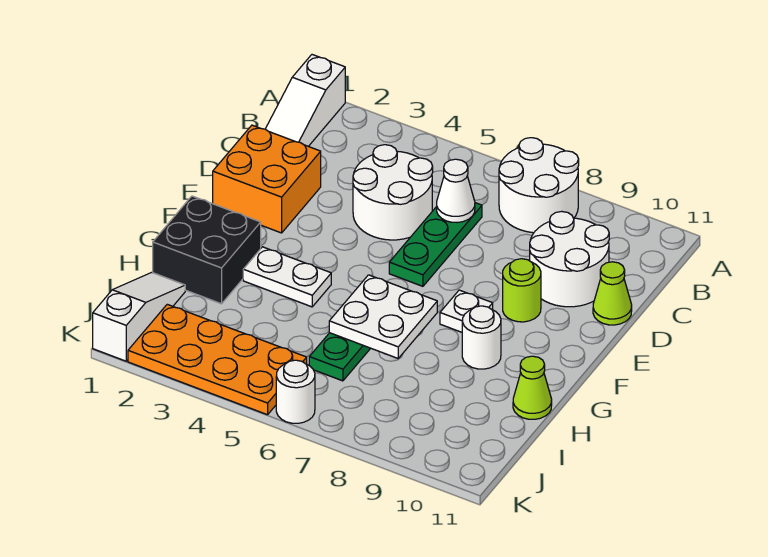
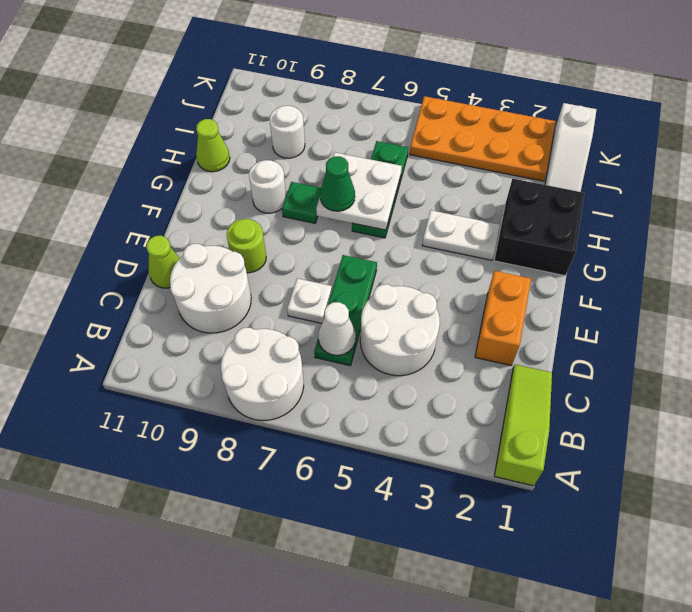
white 1x3 slope [266,55,345,146] -> lime 1x3 slope [495,364,552,486]
orange 2x2 brick [213,125,321,233] -> orange 1x2 brick [475,271,531,366]
white 1x1 plate [440,290,493,332] -> white 1x1 plate moved to [287,278,332,323]
none -> green 1x1 cone [320,156,355,211]
none -> green 1x1 plate [282,182,321,223]
white 1x1 round brick [276,360,315,423] -> white 1x1 round brick moved to [270,106,305,158]

